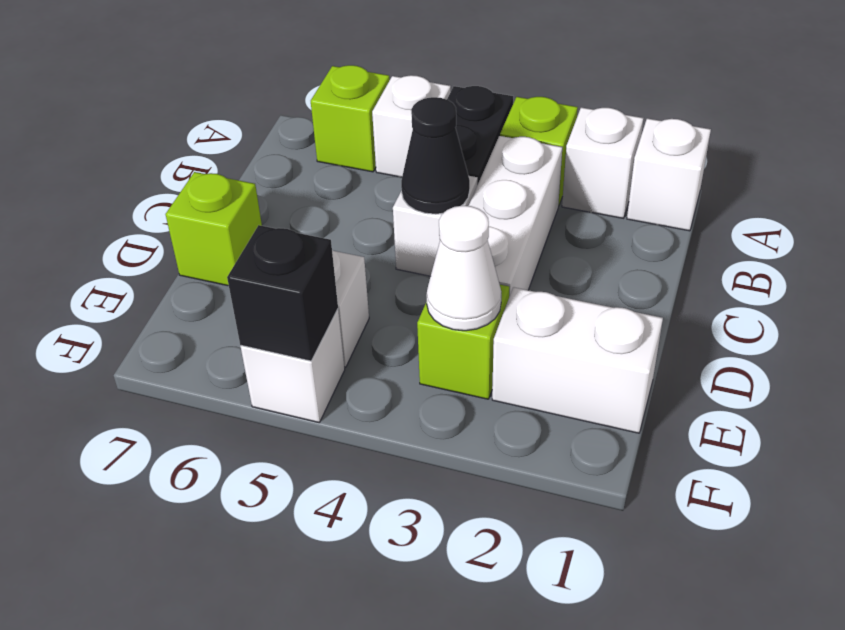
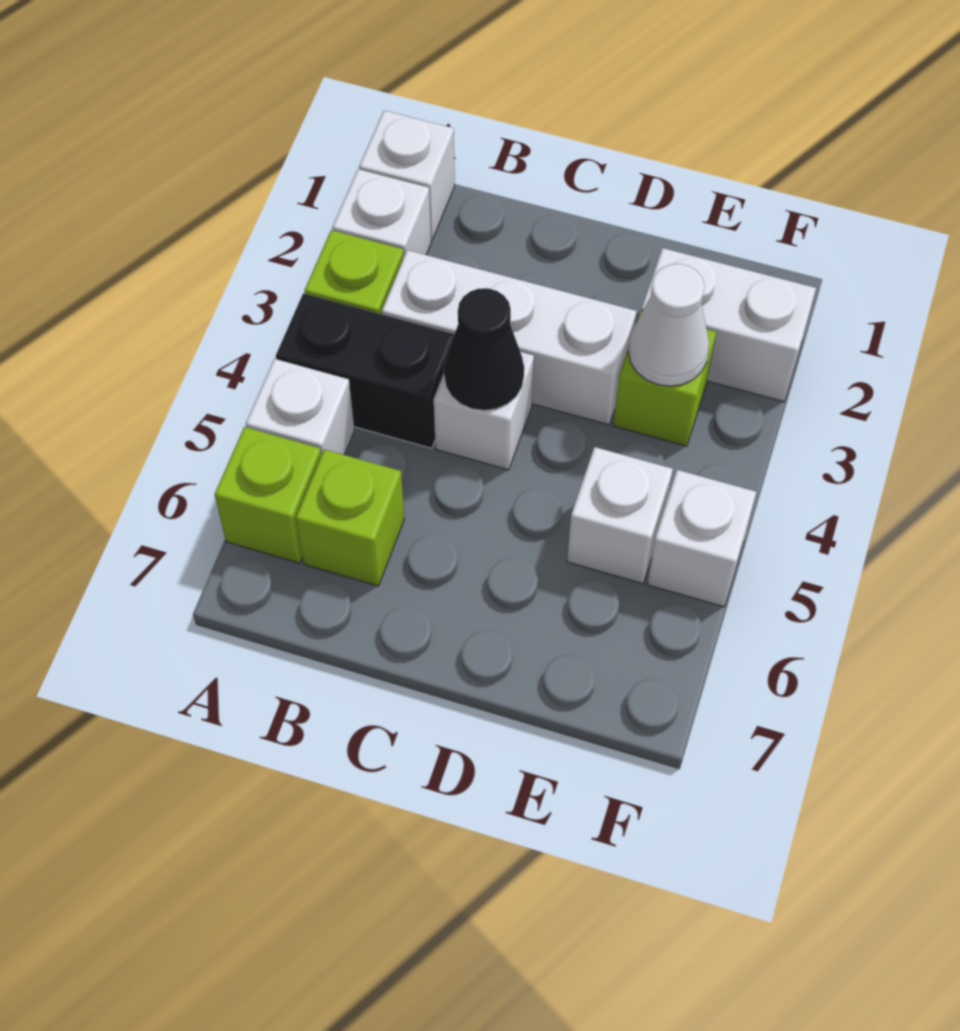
lime 1x1 brick [165,172,262,286] -> lime 1x1 brick moved to [296,449,404,586]
white 1x2 brick [492,287,663,433] -> white 1x2 brick turned to [641,248,816,402]
black 1x1 brick [227,225,338,361] -> none

